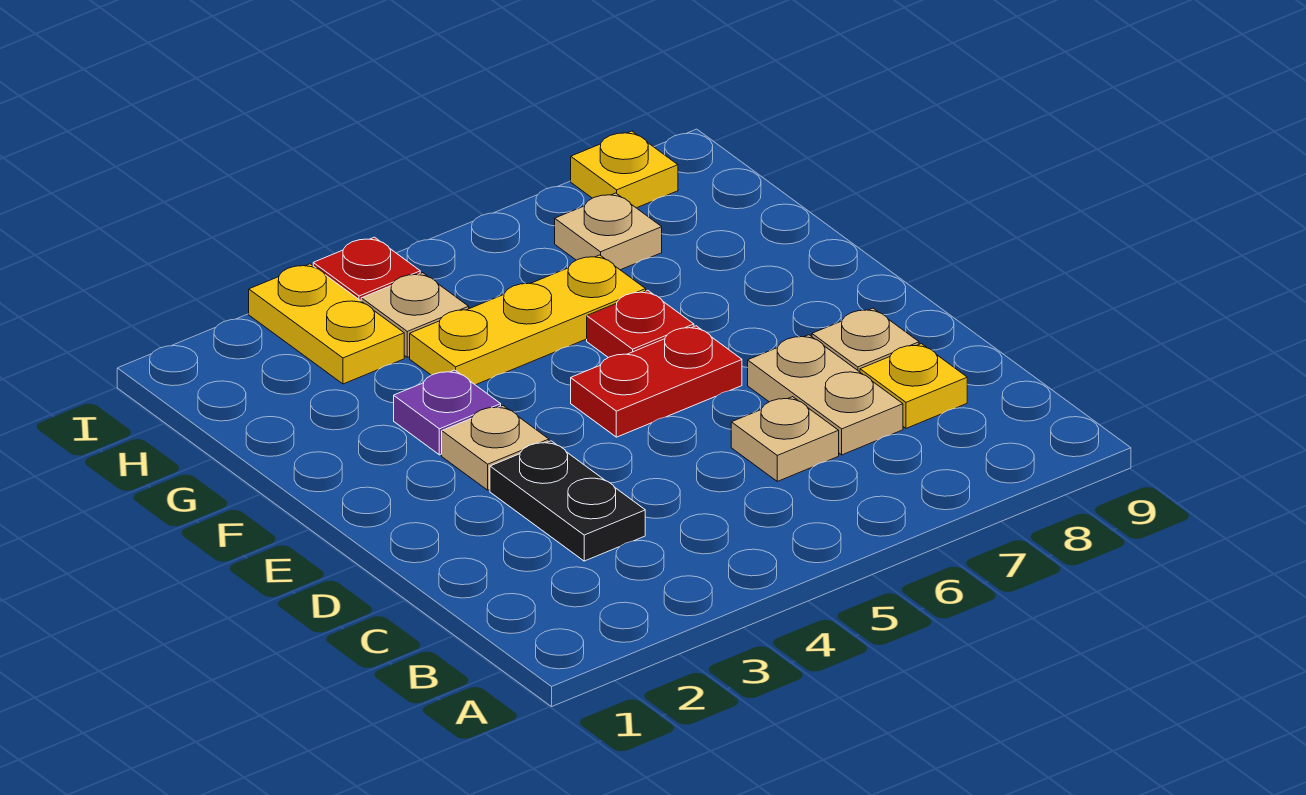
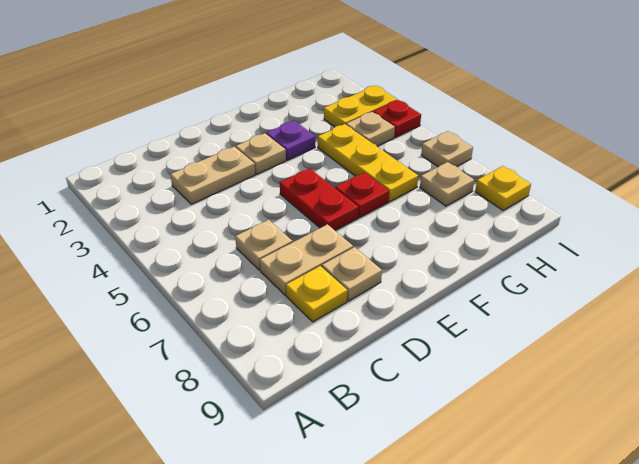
black 1x2 plate [490,441,645,561] -> tan 1x2 plate [170,147,255,204]
none -> tan 1x1 plate [421,131,473,167]

